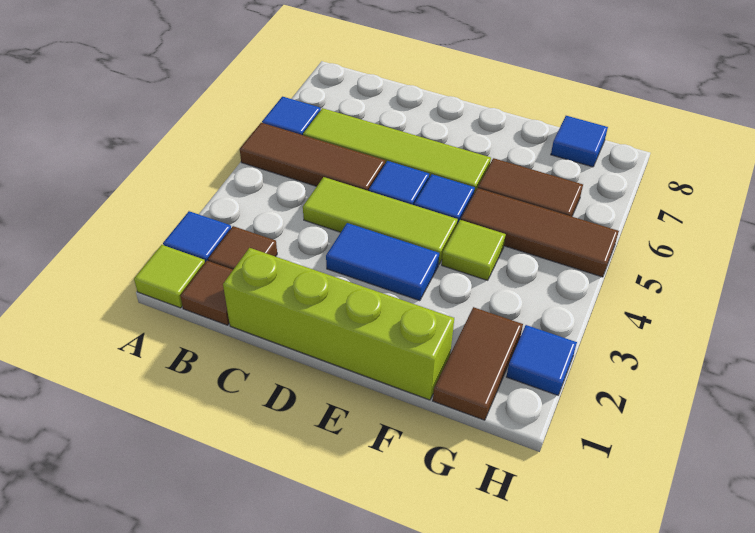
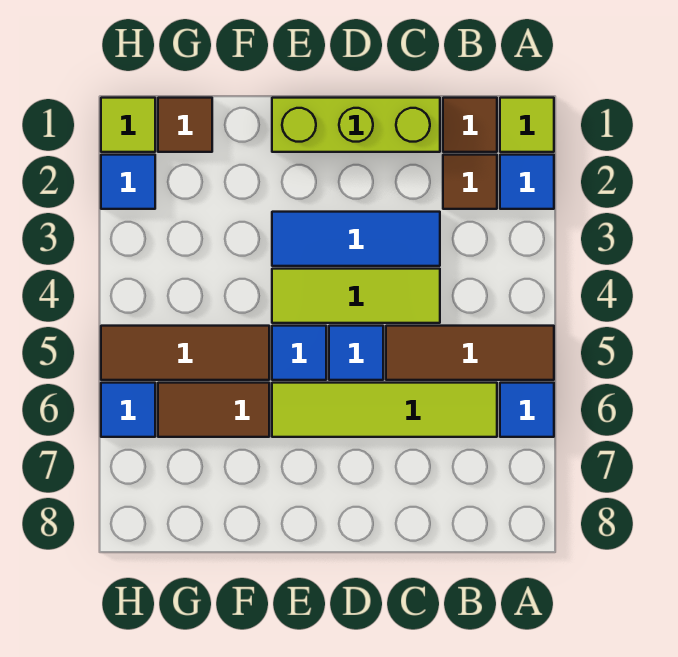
lime 1x4 brick [223,248,454,400] -> lime 1x3 brick [272,98,440,152]
blue 1x2 tile [326,223,439,301] -> blue 1x3 tile [272,212,440,266]
lime 1x1 tile [442,220,506,280] -> lime 1x1 tile moved to [101,98,155,152]
brown 1x2 tile [433,307,523,420] -> brown 1x1 tile [158,98,212,152]
blue 1x1 tile [551,116,608,167] -> blue 1x1 tile moved to [101,383,155,437]

